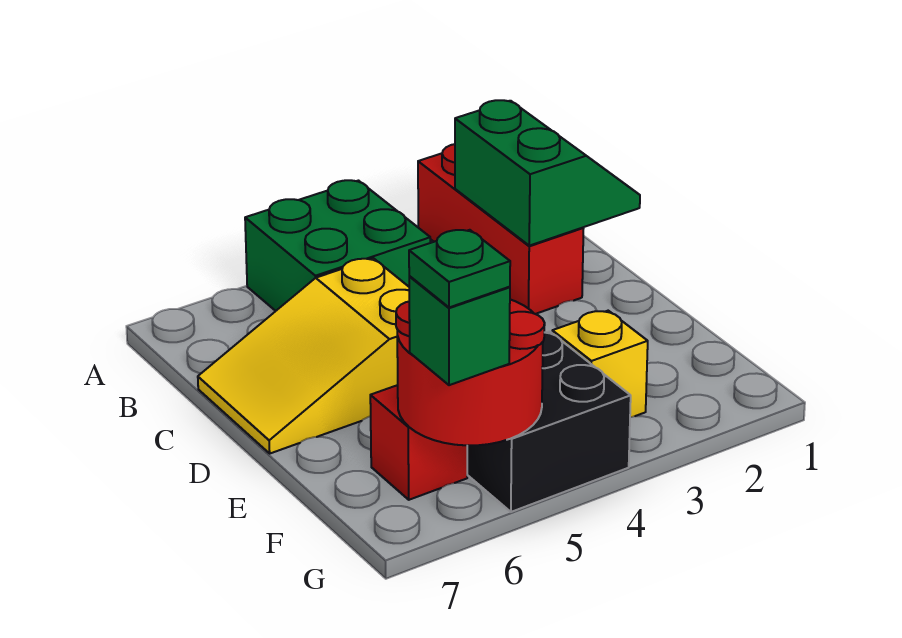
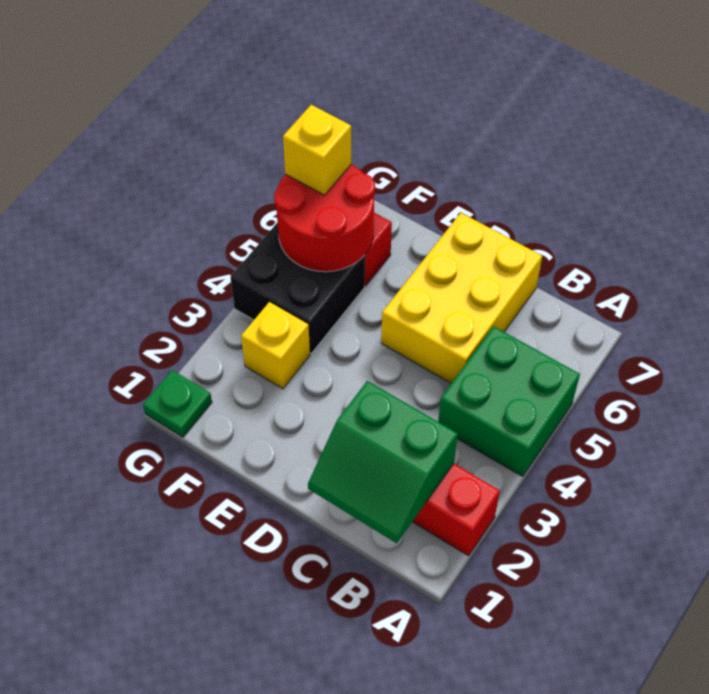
yellow 2x3 slope [198,258,409,453] -> yellow 2x3 brick [381,213,542,383]
green 1x1 brick [409,277,510,385] -> yellow 1x1 brick [283,105,351,195]
green 1x1 plate [409,230,510,307] -> green 1x1 plate moved to [143,370,212,437]

